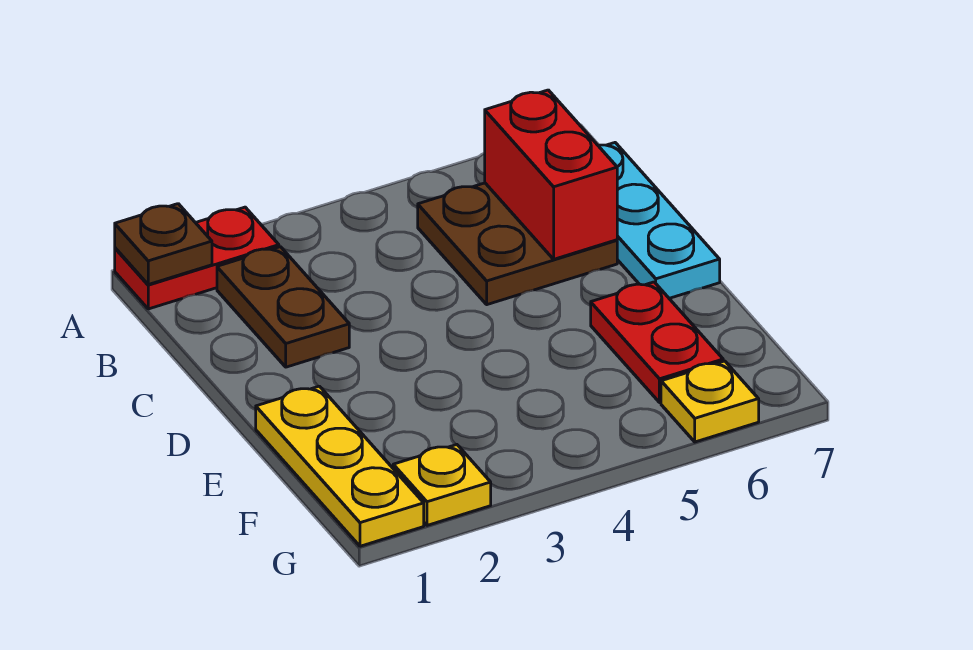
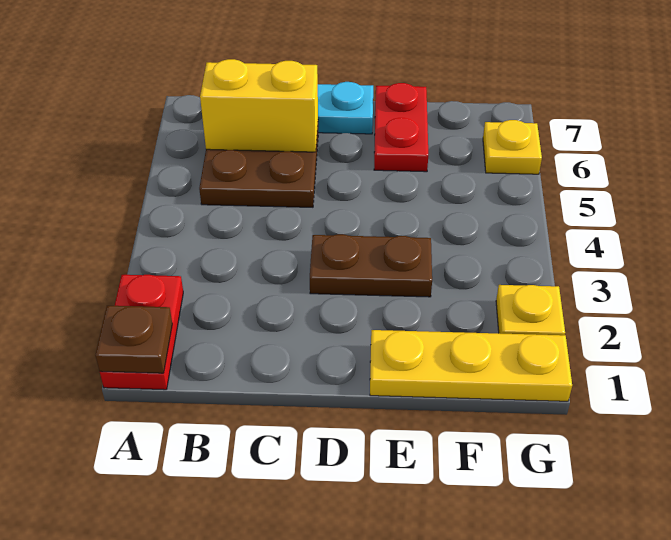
brown 1x2 plate [217,247,349,367] -> brown 1x2 plate moved to [310,234,432,297]
red 1x2 brick [485,90,617,259] -> yellow 1x2 brick [200,59,318,152]
red 1x2 plate [591,282,723,403] -> red 1x2 plate turned to [374,83,428,172]

